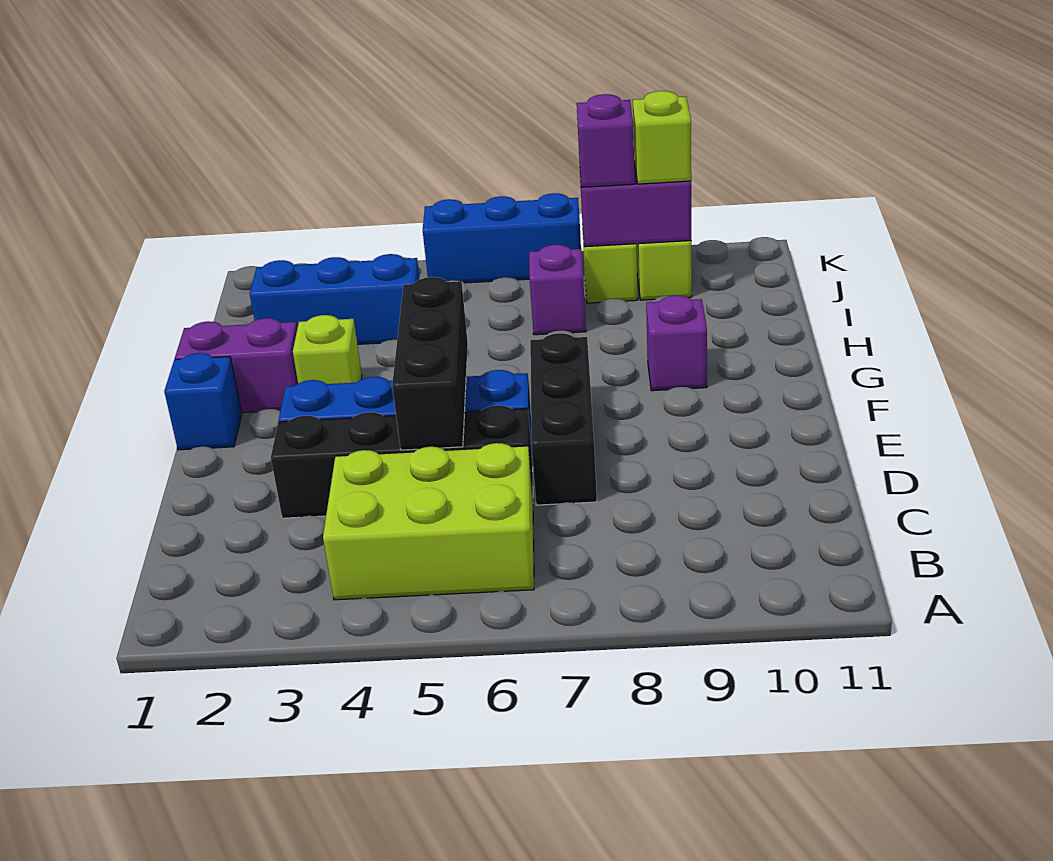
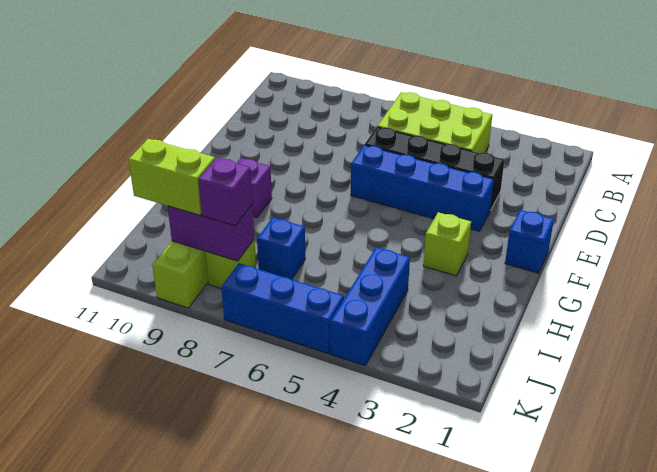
black 1x3 brick [392,277,468,450] -> none
black 1x3 brick [530,333,597,505] -> none
purple 1x2 brick [175,318,298,413] -> none
blue 1x3 brick [250,254,420,344] -> blue 1x3 brick turned to [330,247,410,366]
purple 1x1 brick [529,245,586,335] -> blue 1x1 brick [257,217,305,279]
lime 1x1 brick [633,91,691,184] -> lime 1x2 brick [129,139,215,215]

